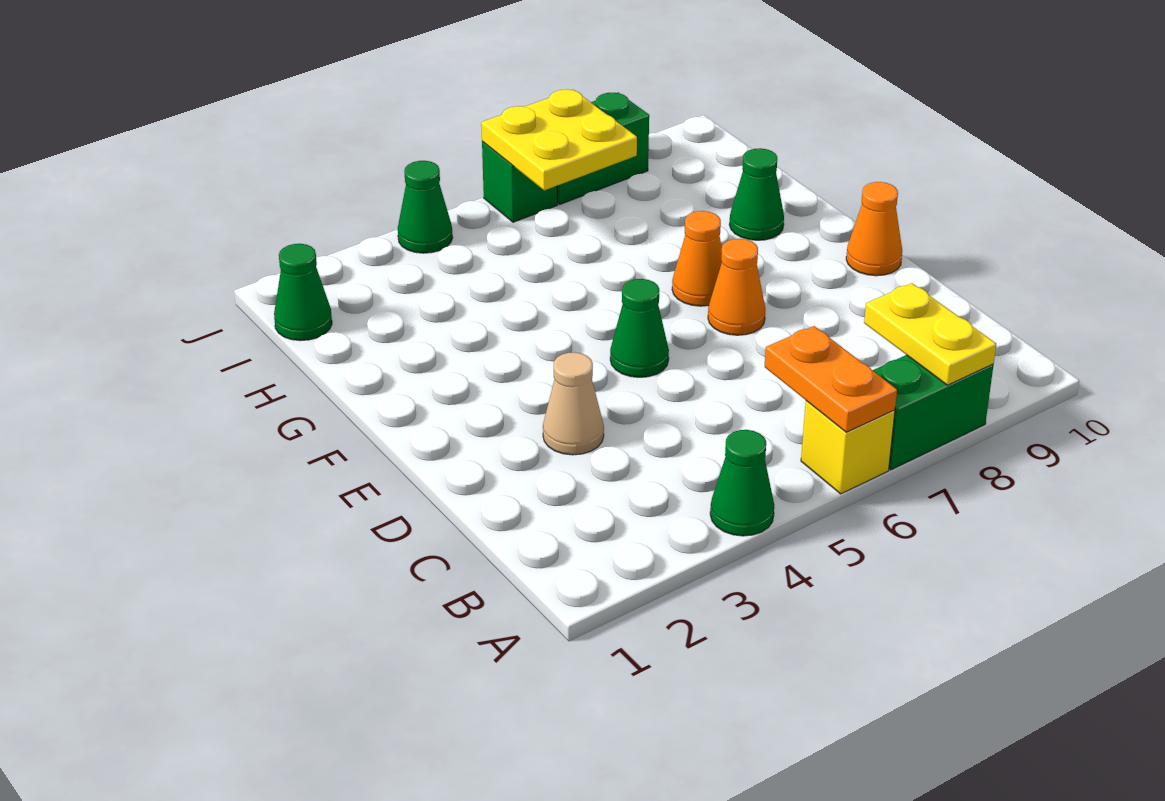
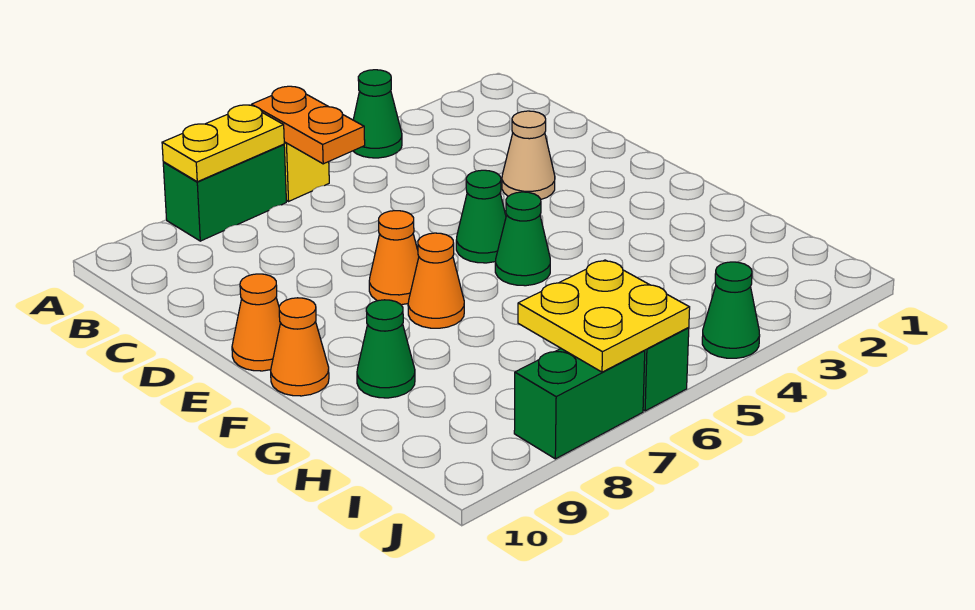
yellow 1x2 plate [864,283,996,385] -> yellow 1x2 plate turned to [162,105,284,182]
none -> orange 1x1 cone [271,298,329,396]
green 1x1 cone [274,244,332,341] -> green 1x1 cone moved to [495,192,550,286]

